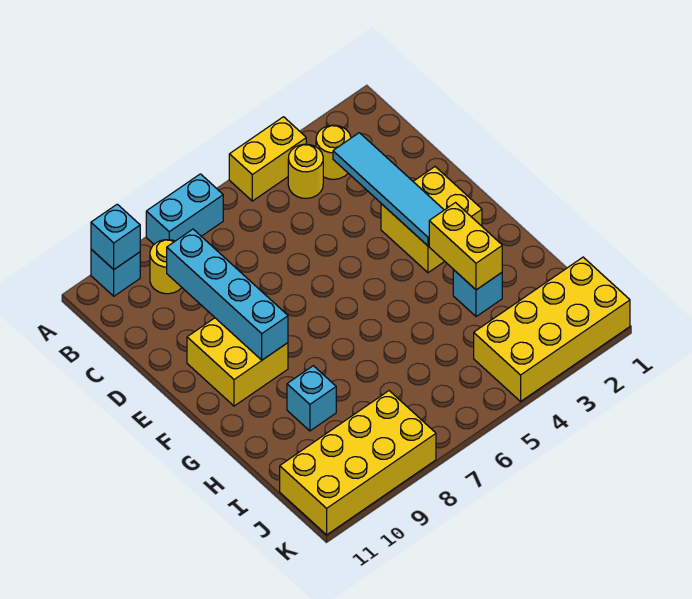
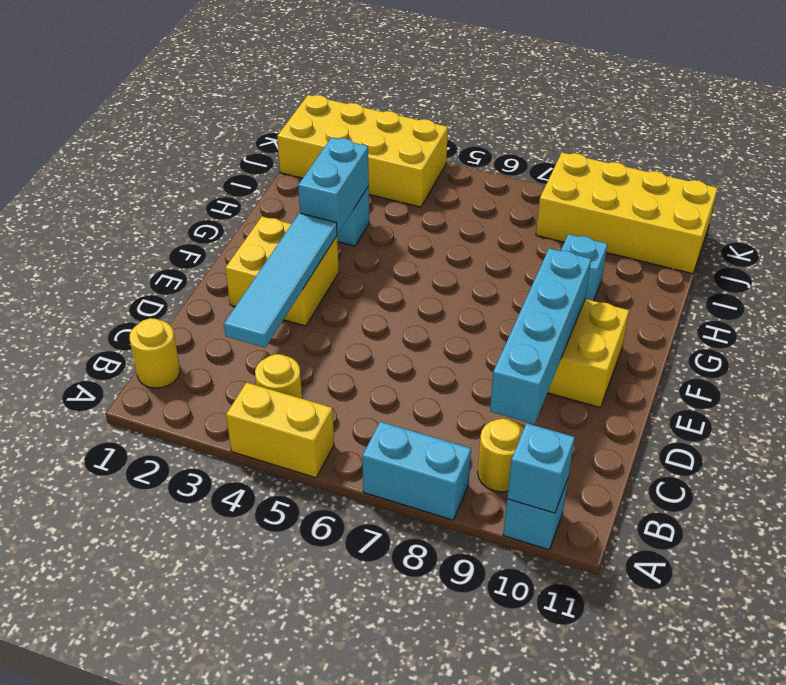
yellow 1x1 round brick [316,125,351,179] -> yellow 1x1 round brick moved to [129,318,180,388]
yellow 1x2 brick [429,203,502,290] -> cyan 1x2 brick [298,137,369,234]

